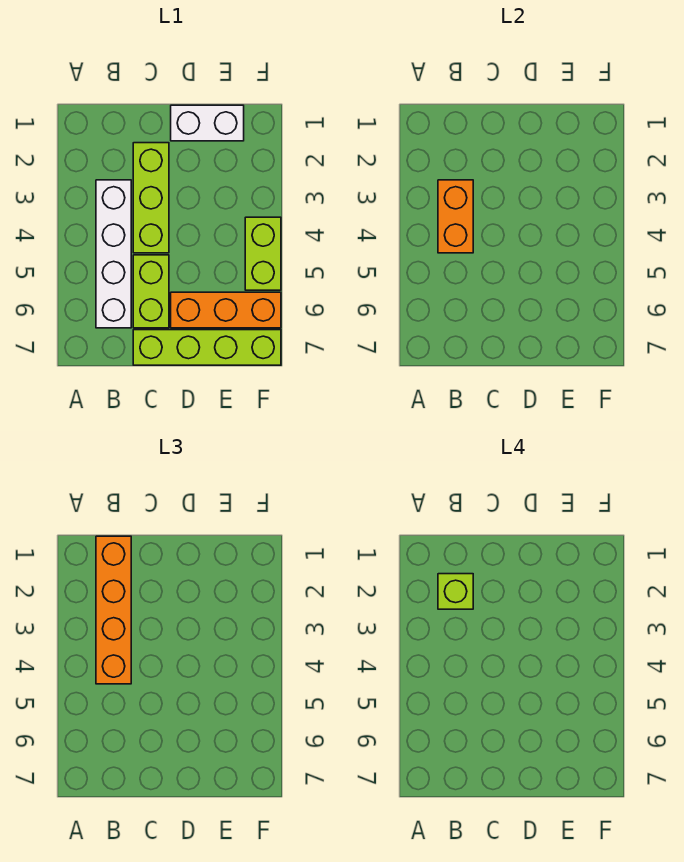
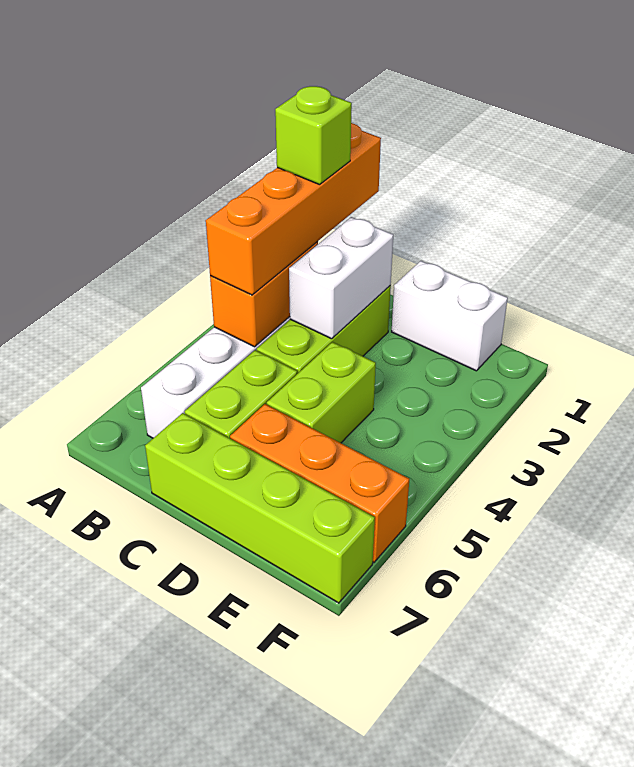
none -> white 1x2 brick [289,217,393,339]
lime 1x2 brick [245,217,281,290] -> lime 1x2 brick moved to [267,342,376,443]

